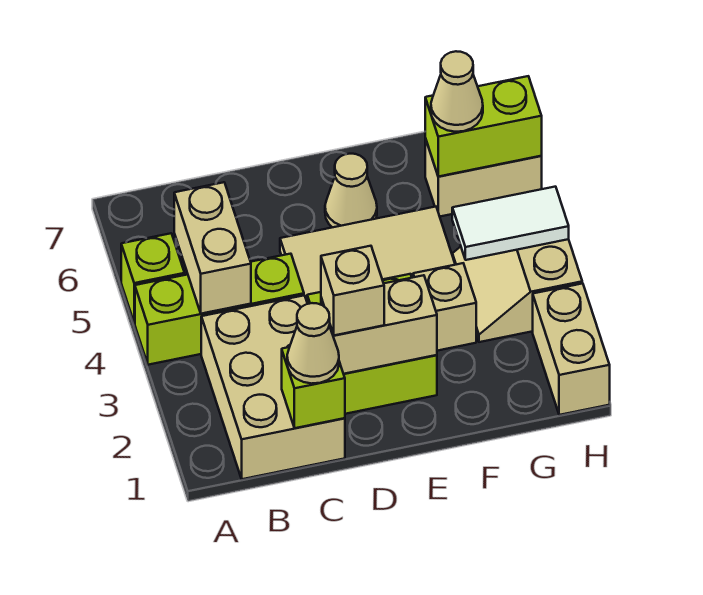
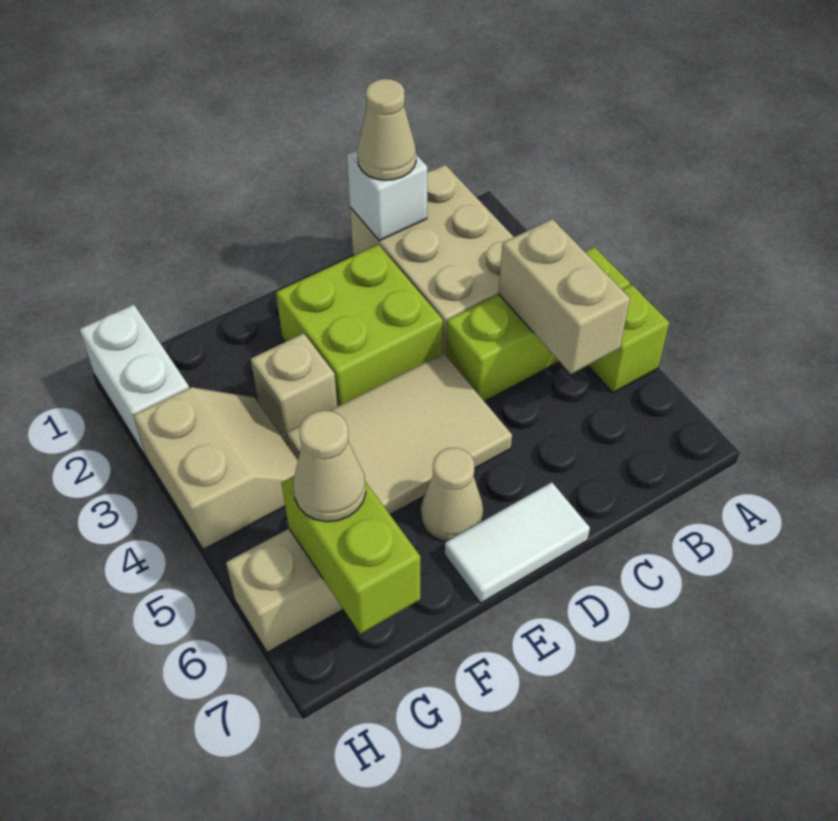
lime 1x1 brick [282,347,345,428] -> white 1x1 brick [347,150,427,241]
tan 1x2 brick [321,275,437,374] -> none
tan 1x1 brick [321,246,384,335] -> none
white 1x2 tile [452,187,569,260] -> white 1x2 tile moved to [445,482,590,603]
lime 1x2 brick [425,76,542,177] -> lime 1x2 brick turned to [281,476,420,634]
tan 1x2 brick [533,283,610,415] -> white 1x2 brick [79,305,189,457]

